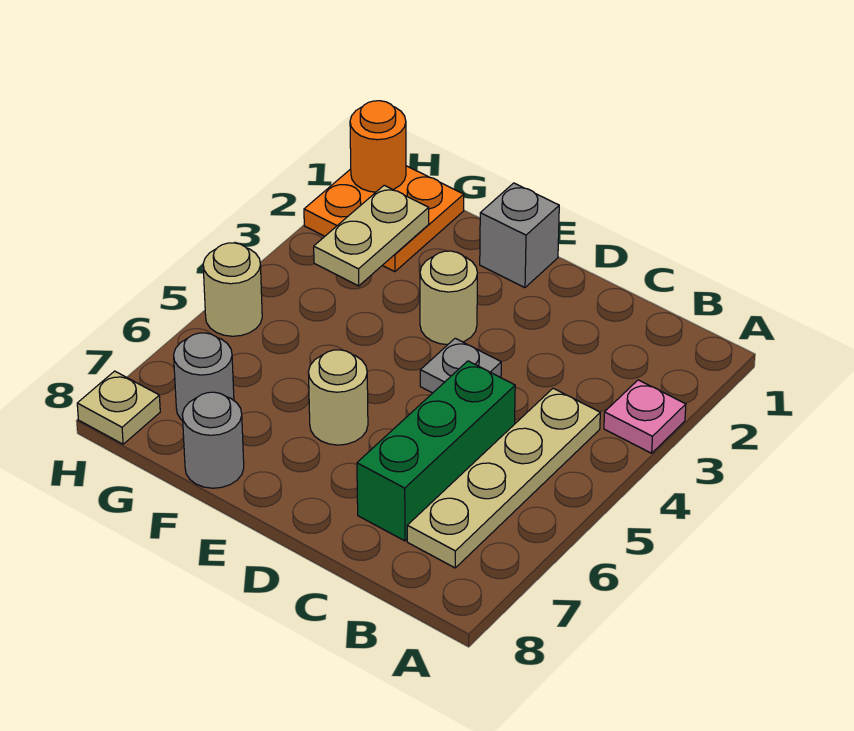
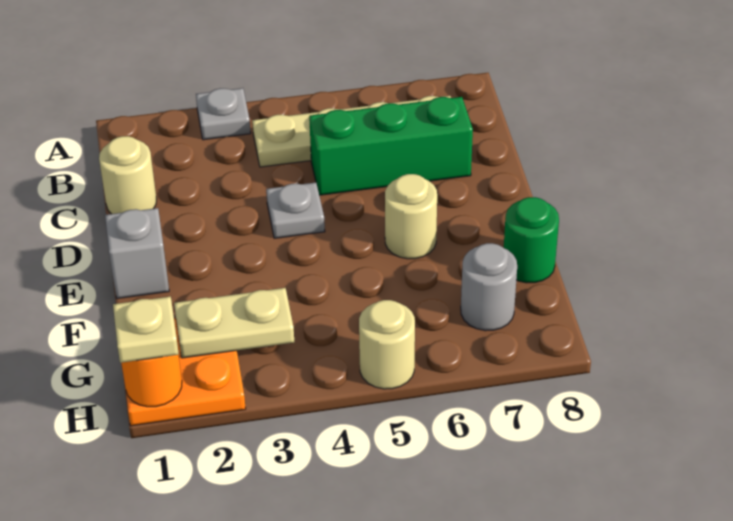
pink 1x1 plate [604,380,686,453] -> grey 1x1 plate [196,88,251,140]
tan 1x1 round brick [420,251,477,345] -> tan 1x1 round brick moved to [99,136,156,214]
grey 1x1 round brick [182,392,244,488] -> green 1x1 round brick [504,197,559,283]
tan 1x1 plate [77,371,160,444] -> tan 1x1 plate moved to [113,296,179,363]

